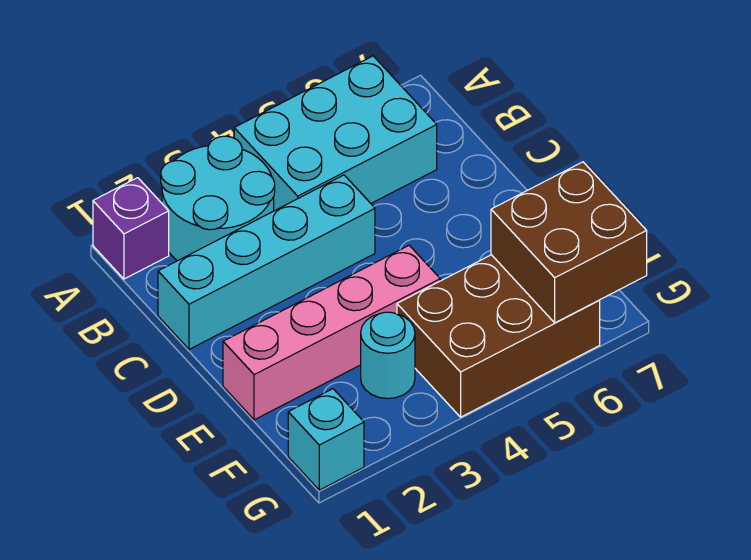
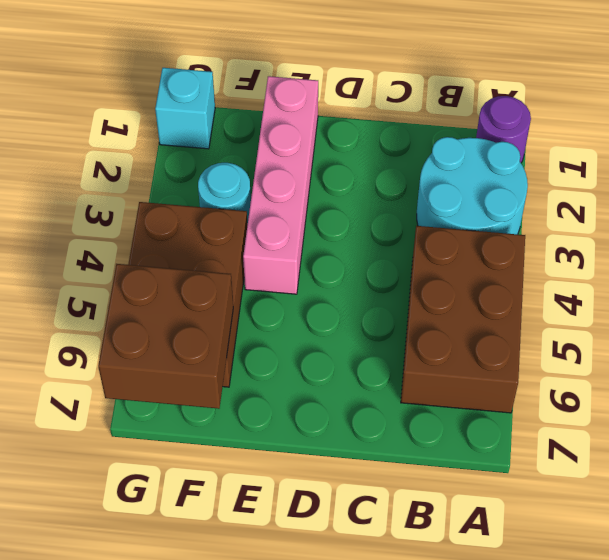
purple 1x1 brick [93,178,169,279] -> purple 1x1 round brick [476,96,531,163]
cyan 2x3 brick [234,56,437,211] -> brown 2x3 brick [401,226,525,413]
cyan 1x4 brick [158,175,375,349] -> none

